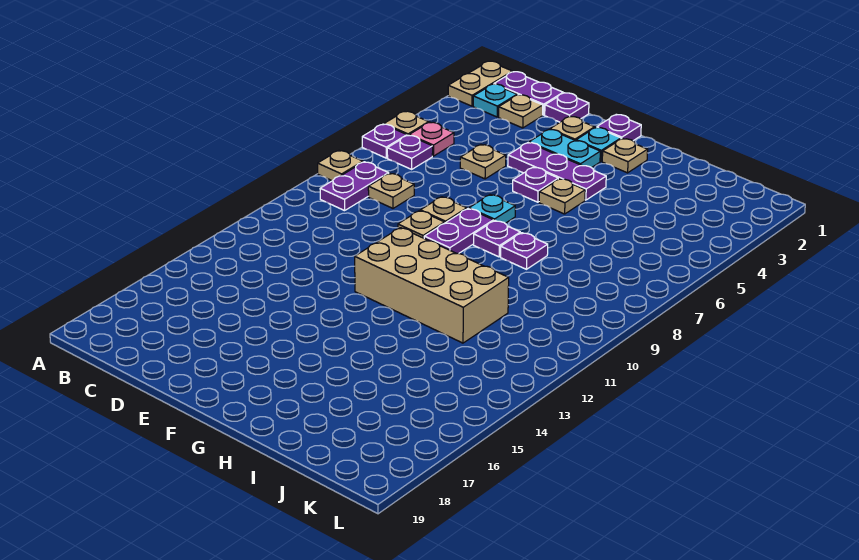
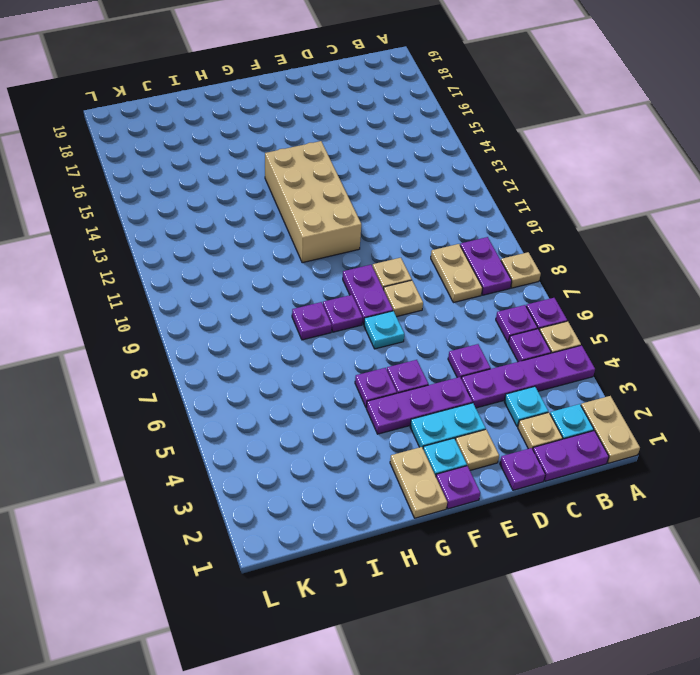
none -> purple 1x4 plate [461,345,595,408]
pink 1x1 plate [409,122,454,156] -> purple 1x1 plate [508,329,551,362]
none -> cyan 1x1 plate [504,386,548,427]
tan 1x1 plate [368,173,414,208] -> tan 1x2 plate [431,244,482,303]
tan 1x1 plate [460,145,506,179] -> purple 1x1 plate [448,344,490,378]
tan 2x4 brick [355,228,509,343] -> tan 2x4 brick turned to [265,141,361,263]
tan 1x1 plate [602,139,648,173] -> tan 1x2 plate [390,447,447,518]
tan 1x1 plate [539,179,585,214] -> purple 1x1 plate [355,368,397,408]

